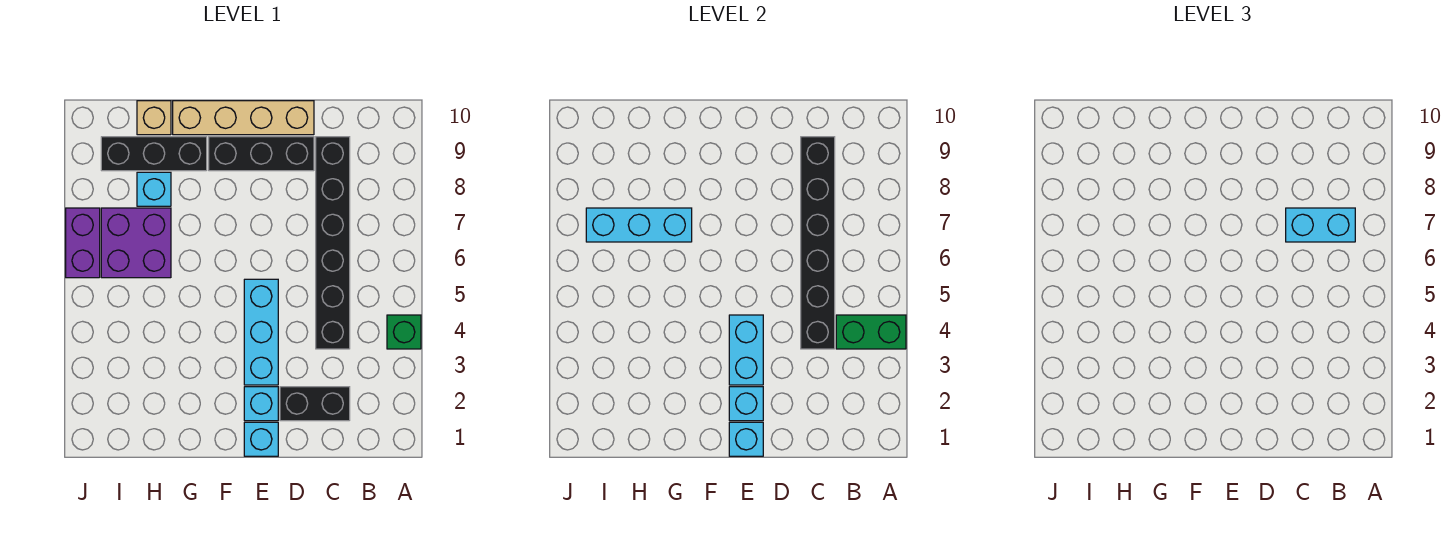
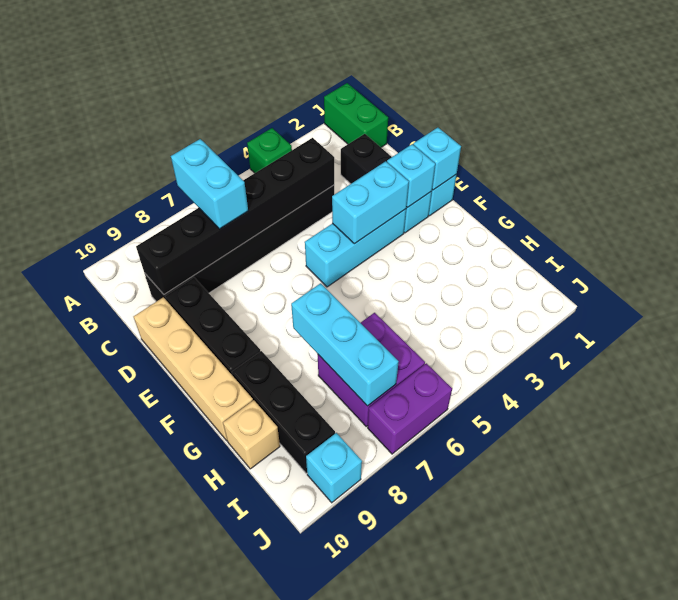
green 1x2 brick [836,315,906,349] -> green 1x2 brick moved to [324,83,388,147]
cyan 1x1 brick [137,172,171,206] -> cyan 1x1 brick moved to [306,433,362,503]

